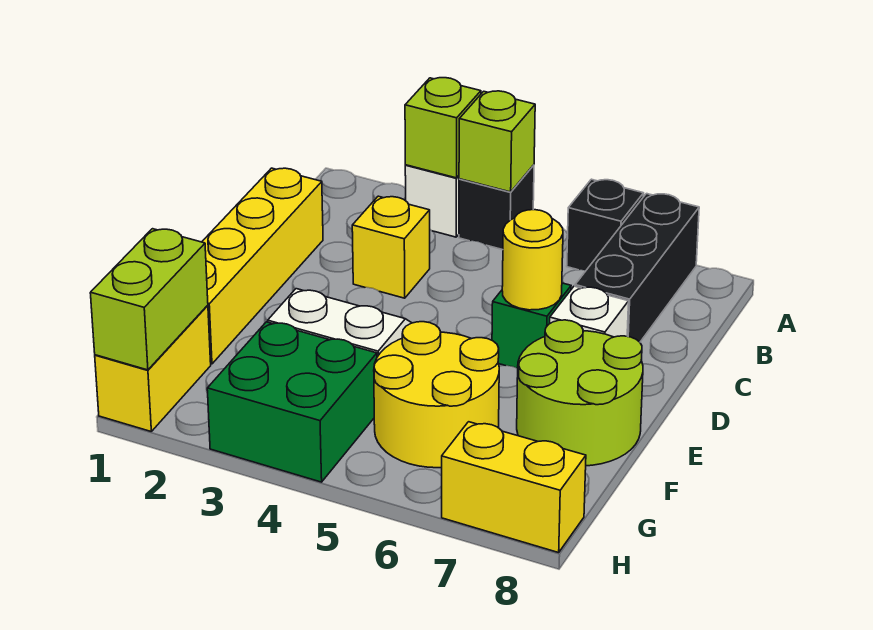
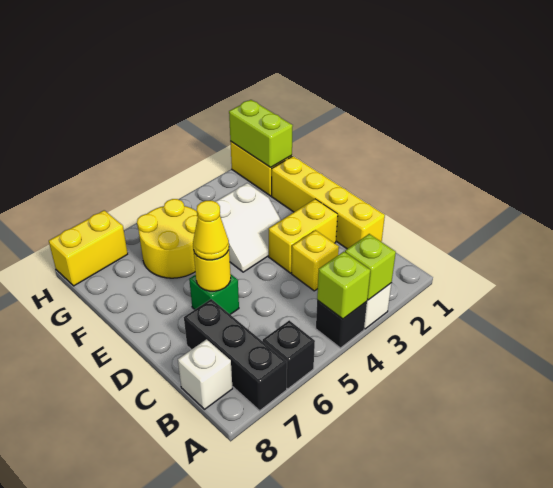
none -> yellow 1x2 brick [269,199,338,273]
none -> yellow 1x1 cone [193,201,229,260]
white 1x1 brick [550,286,629,337] -> white 1x1 brick moved to [178,339,233,409]
lime 2x2 round brick [517,320,643,466] -> none
green 2x2 brick [207,322,377,482] -> none

